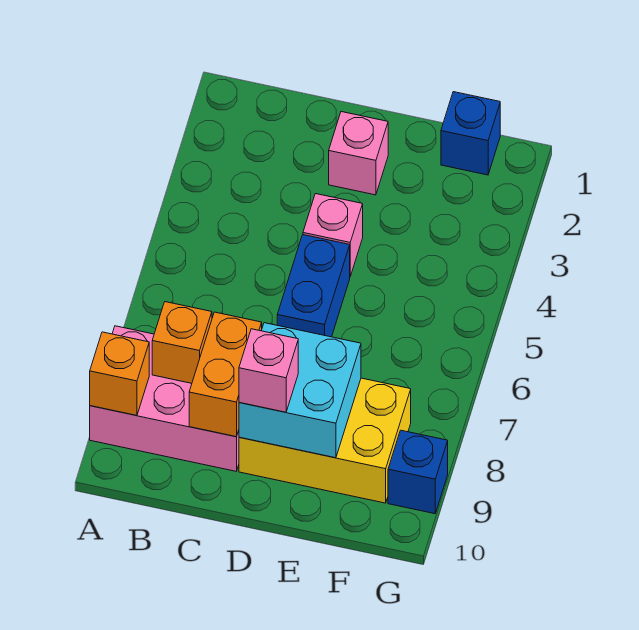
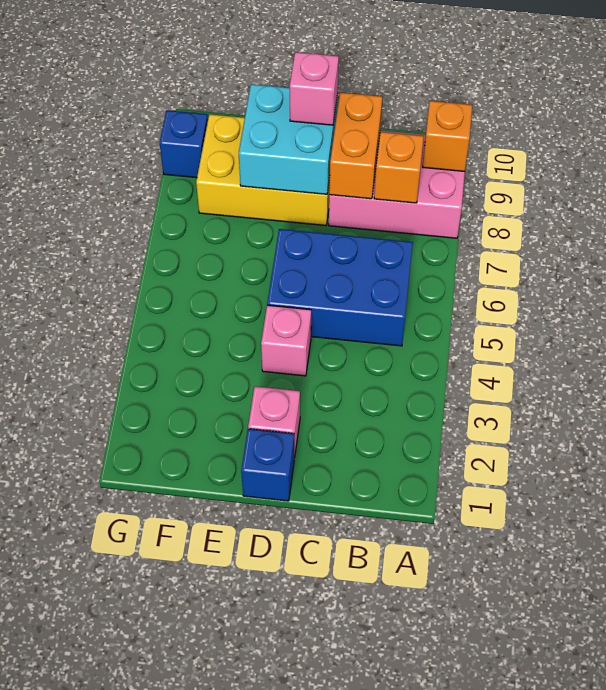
blue 1x2 brick [277,235,350,337] -> blue 2x3 brick [267,229,413,346]
blue 1x1 brick [441,92,500,175] -> blue 1x1 brick moved to [241,429,294,501]

